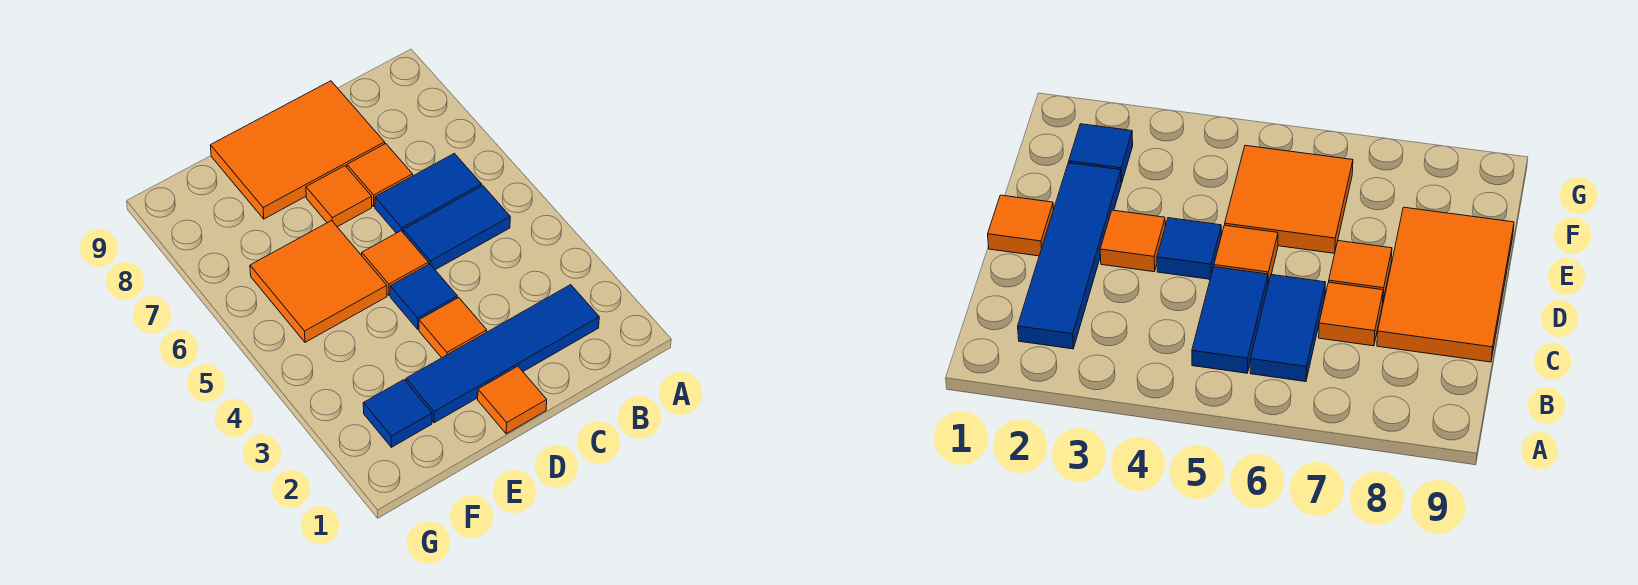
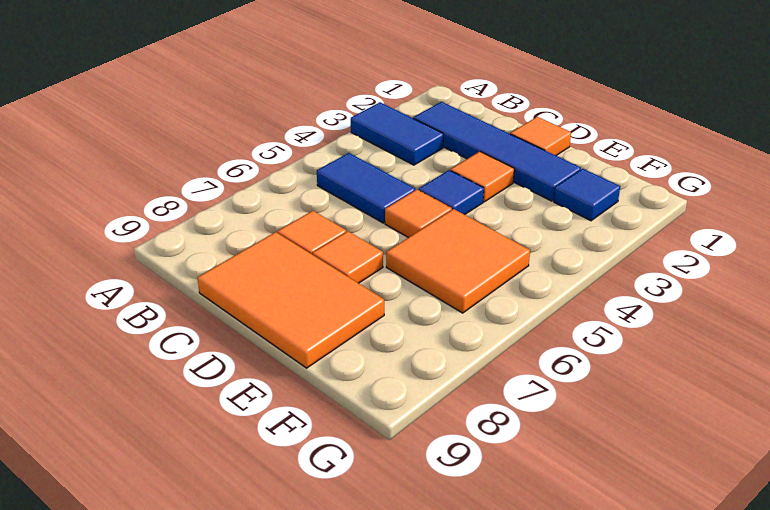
blue 1x2 tile [375,153,482,233] -> blue 1x2 tile moved to [351,102,443,165]

